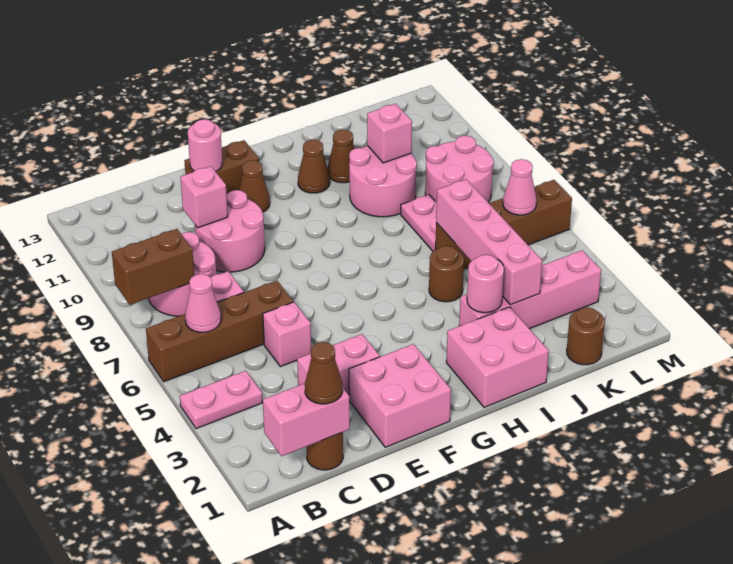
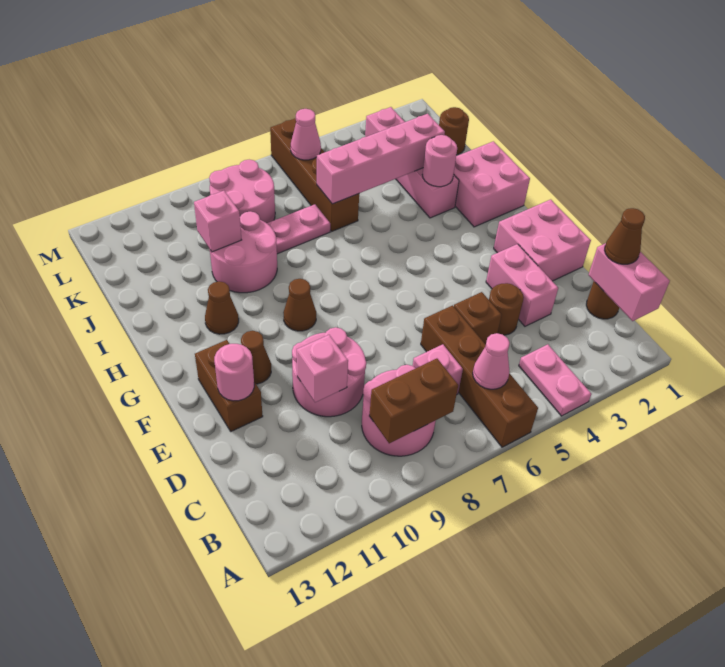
brown 1x2 brick [112,229,194,305] -> brown 1x2 brick turned to [369,359,458,443]
pink 1x1 brick [263,302,311,367] -> brown 1x1 brick [454,292,501,345]
brown 1x1 round brick [429,246,464,302] -> brown 1x1 round brick moved to [489,283,524,335]
brown 1x1 cone [328,129,354,183] -> brown 1x1 cone moved to [283,279,316,331]

